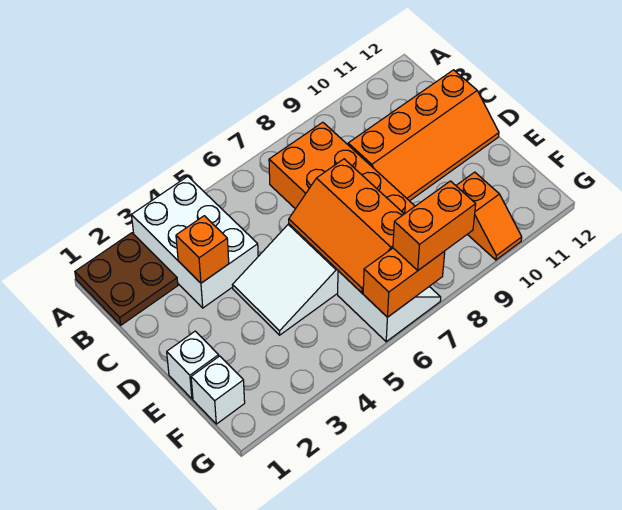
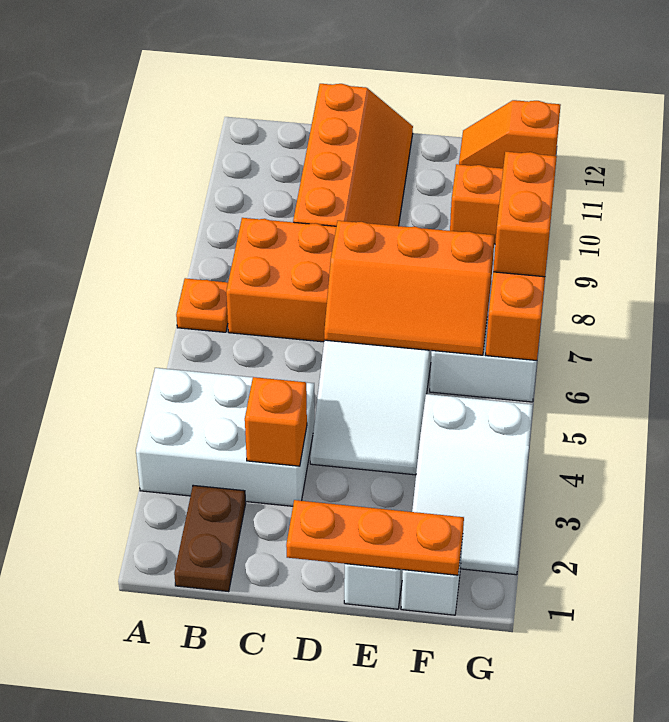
brown 2x2 plate [75,233,178,325] -> brown 1x2 plate [174,485,246,592]
none -> orange 1x1 plate [176,278,228,332]
none -> orange 1x3 plate [286,500,464,575]
none -> white 2x3 slope [412,394,533,575]
none -> orange 1x2 slope [459,100,561,168]

